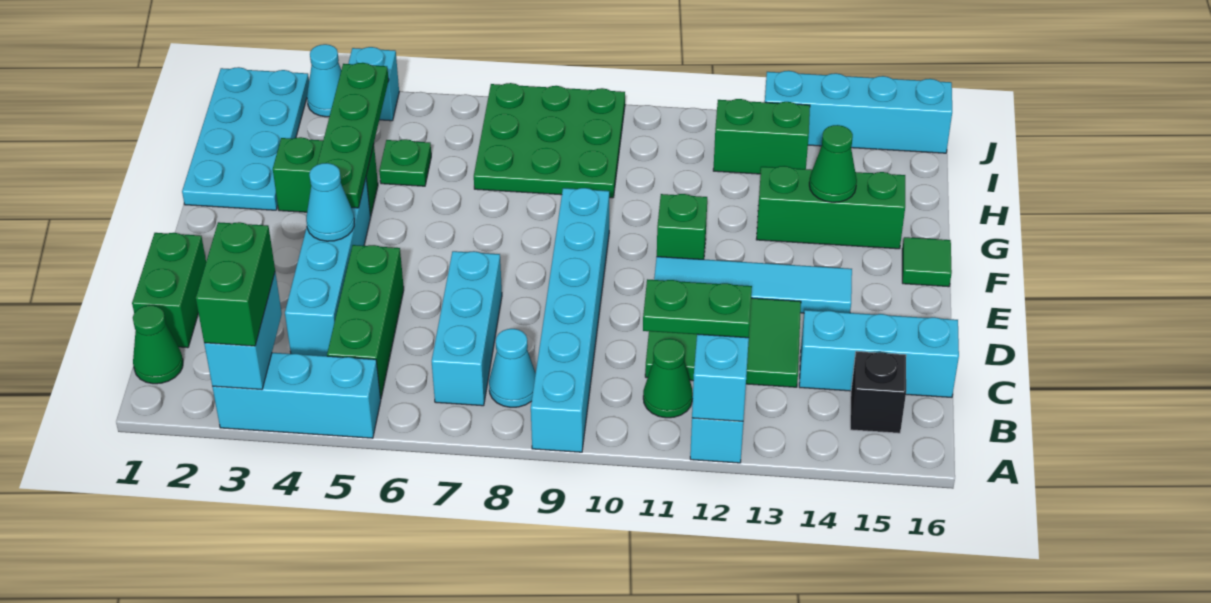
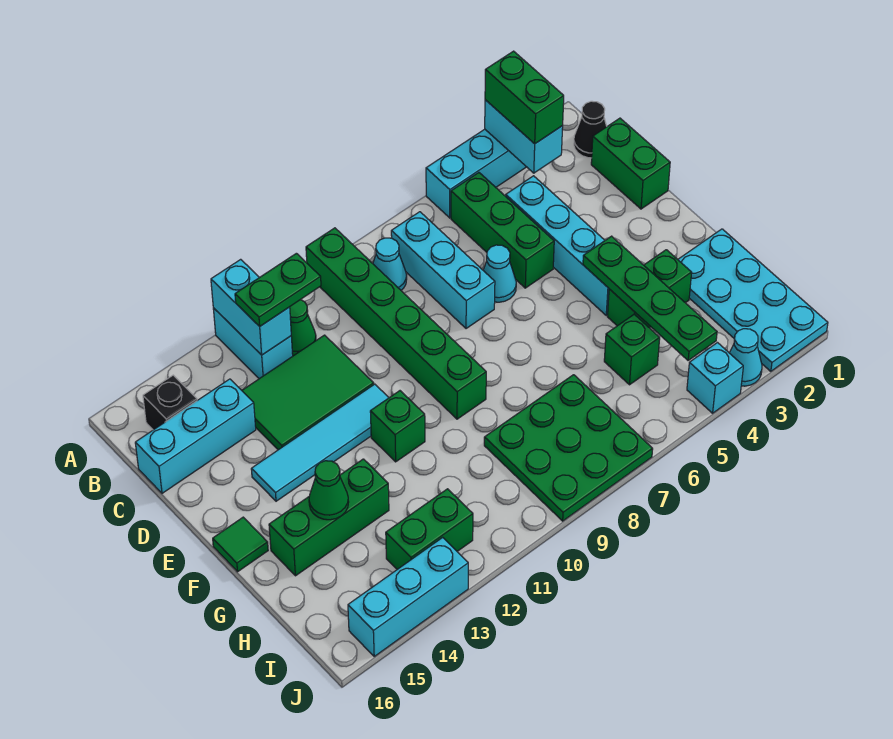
cyan 1x6 brick [531,188,609,452] -> green 1x6 brick [306,228,486,419]
green 1x1 cone [133,305,183,384] -> black 1x1 cone [574,101,607,158]
cyan 1x1 cone [306,163,354,241] -> cyan 1x1 cone moved to [483,245,516,302]
green 1x1 plate [379,139,431,186] -> green 1x1 brick [604,314,660,385]
cyan 1x4 brick [765,71,952,153] -> cyan 1x3 brick [348,537,468,656]

